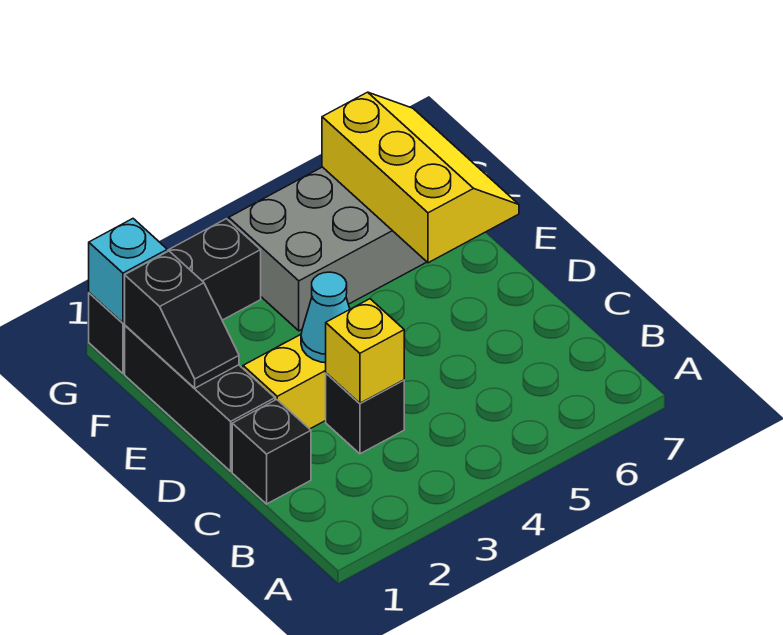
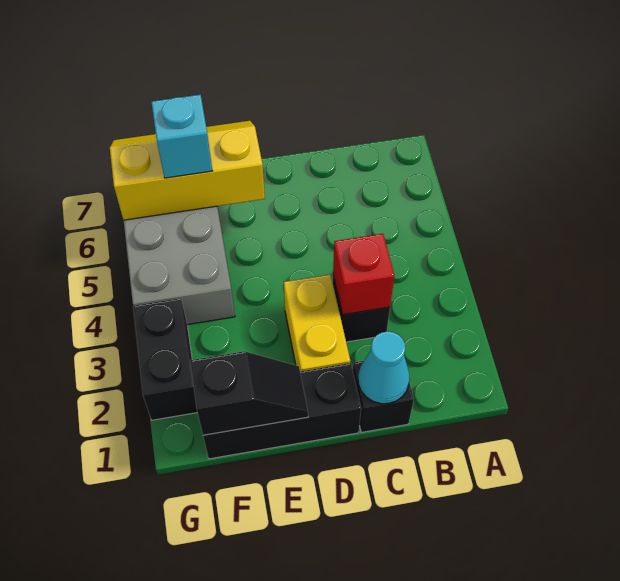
yellow 1x1 brick [326,299,404,403] -> red 1x1 brick [333,234,394,315]
cyan 1x1 cone [301,272,350,363] -> cyan 1x1 cone moved to [358,331,410,404]
black 1x3 brick [89,219,261,373] -> black 1x2 brick [133,298,197,420]
cyan 1x1 brick [89,219,167,323] -> cyan 1x1 brick moved to [151,95,212,178]

